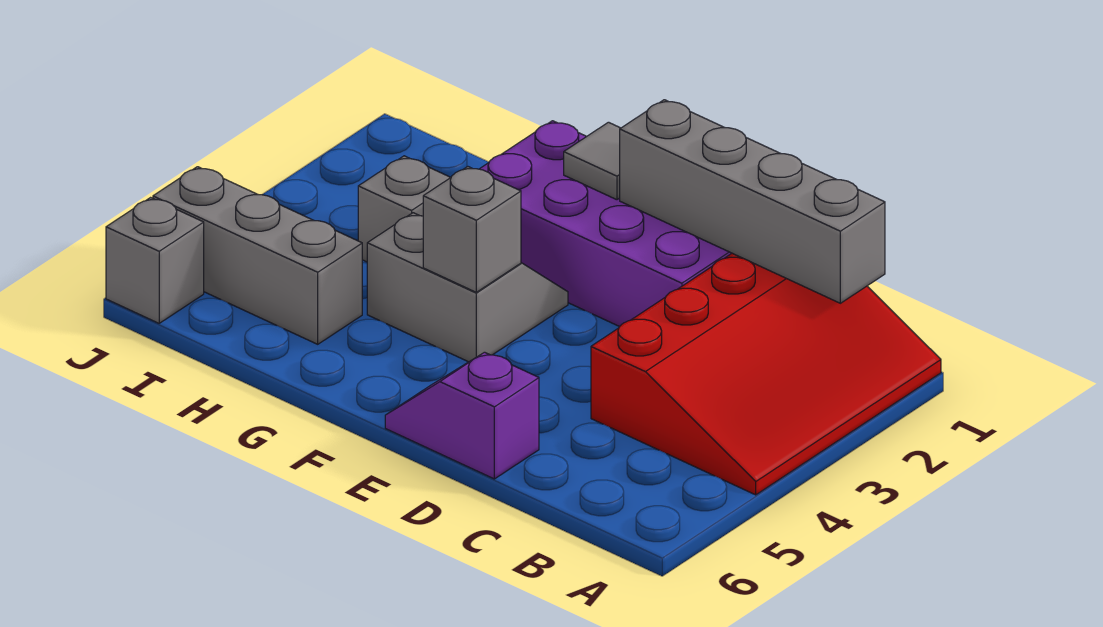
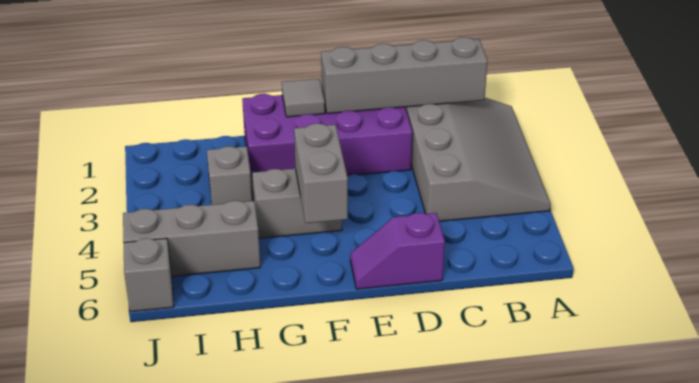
red 3x4 slope [591,253,941,495] -> grey 3x4 slope [405,98,551,221]
grey 1x1 brick [423,167,521,292] -> grey 1x2 brick [294,123,348,223]

